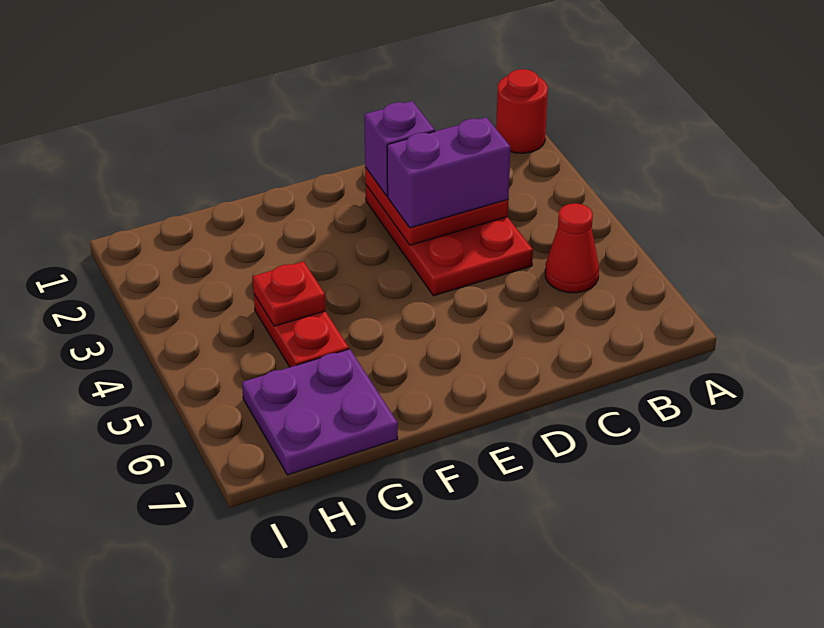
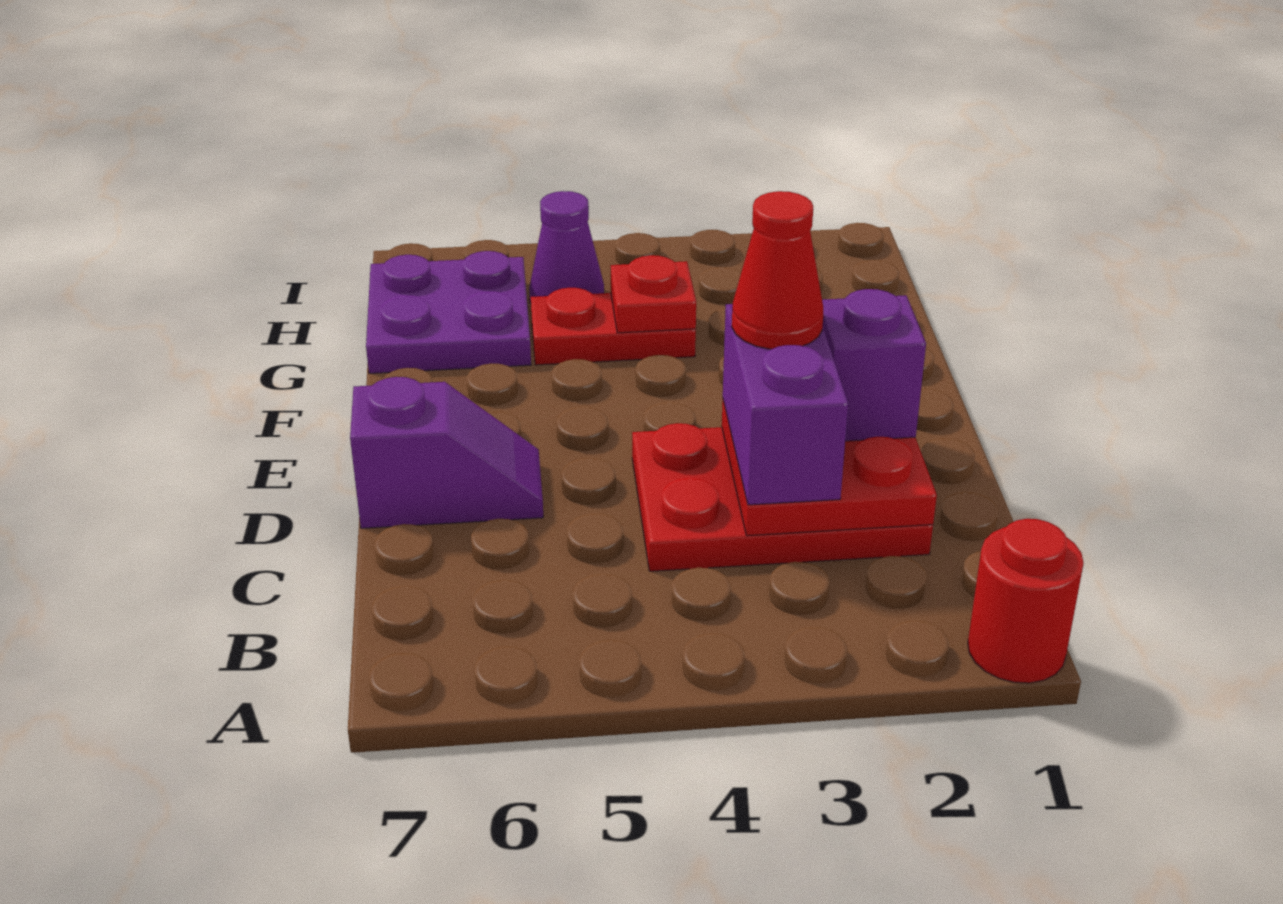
red 1x1 cone [545,203,599,293] -> red 1x1 cone moved to [732,191,823,349]
none -> purple 1x2 slope [350,377,543,528]
none -> purple 1x1 cone [529,191,604,303]

